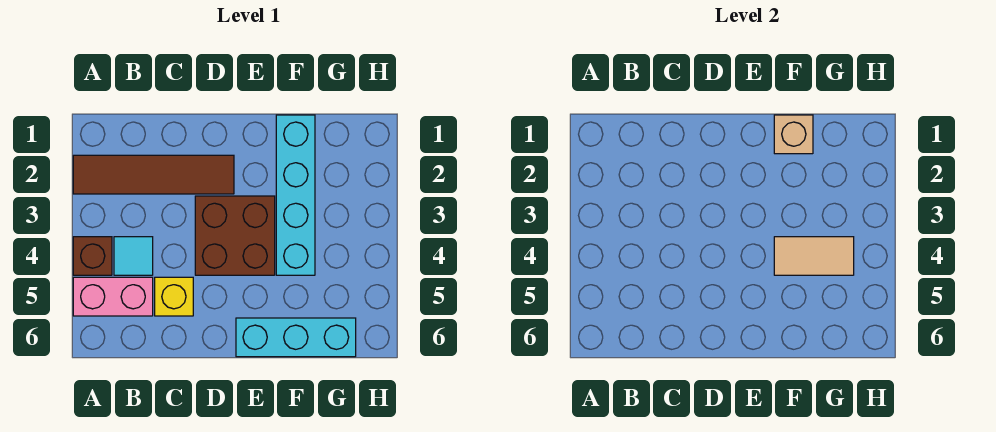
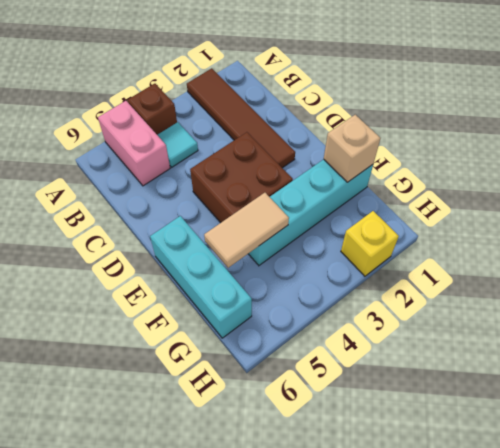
yellow 1x1 brick [155,277,193,316] -> yellow 1x1 brick moved to [341,211,399,276]
tan 1x2 tile [774,237,854,275] -> tan 1x2 tile turned to [204,193,289,268]

